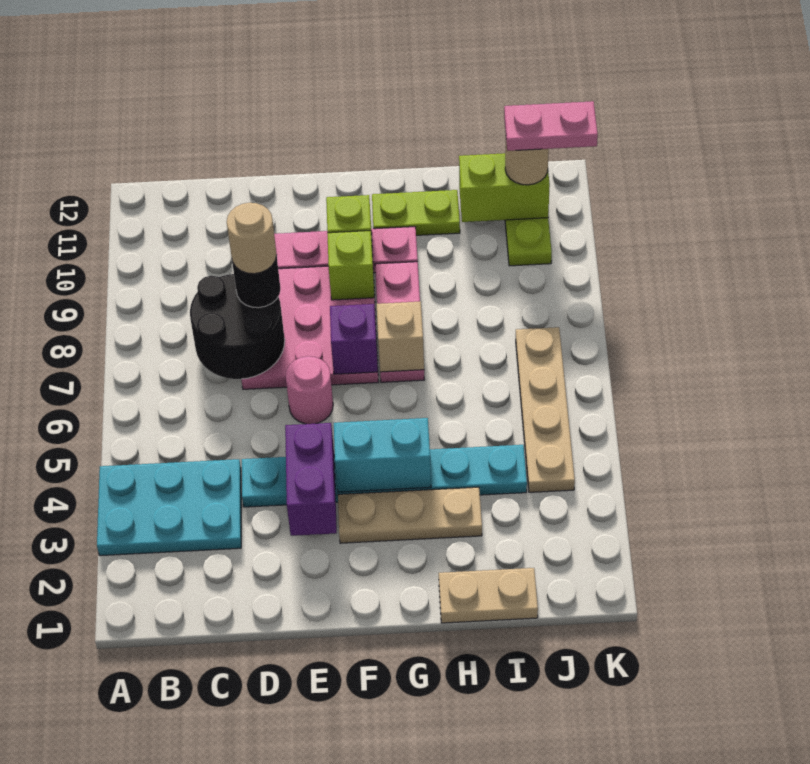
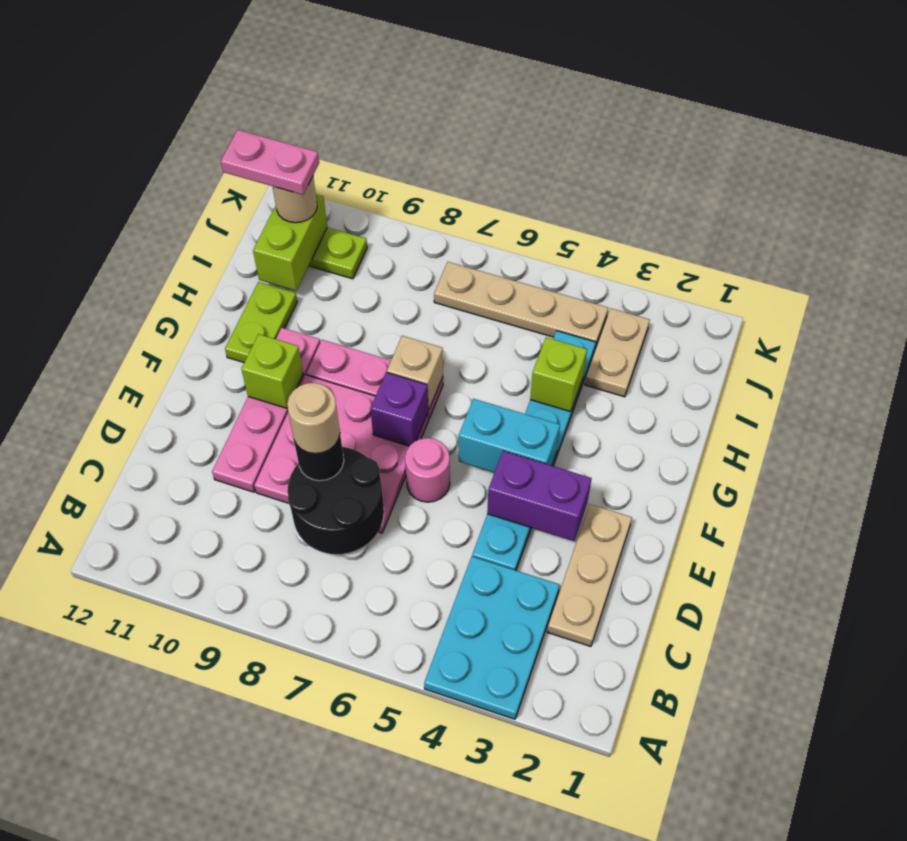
tan 1x3 plate [338,487,482,543] -> tan 1x3 plate moved to [547,504,632,646]
cyan 1x2 brick [334,418,431,492] -> cyan 1x2 brick turned to [459,399,560,472]
lime 1x1 brick [327,231,374,300] -> lime 1x1 brick moved to [530,337,587,412]
tan 1x2 plate [439,568,538,623] -> tan 1x2 plate moved to [585,308,650,397]
pink 1x2 plate [504,101,598,151] -> pink 1x2 plate turned to [221,130,319,195]

